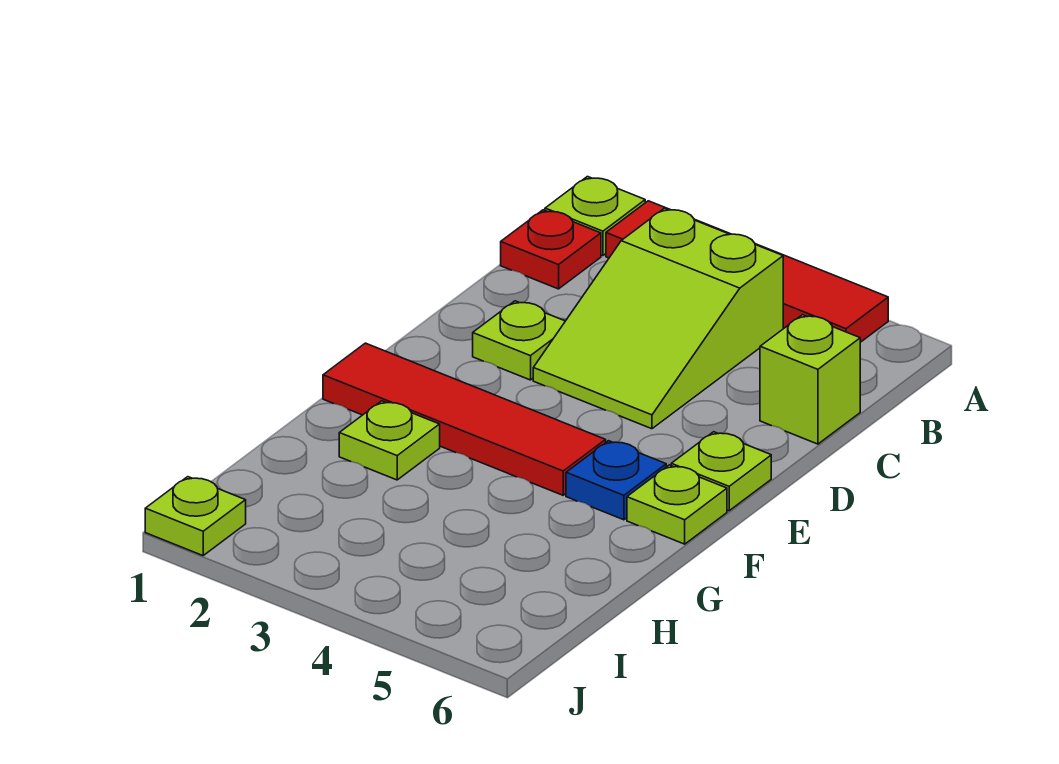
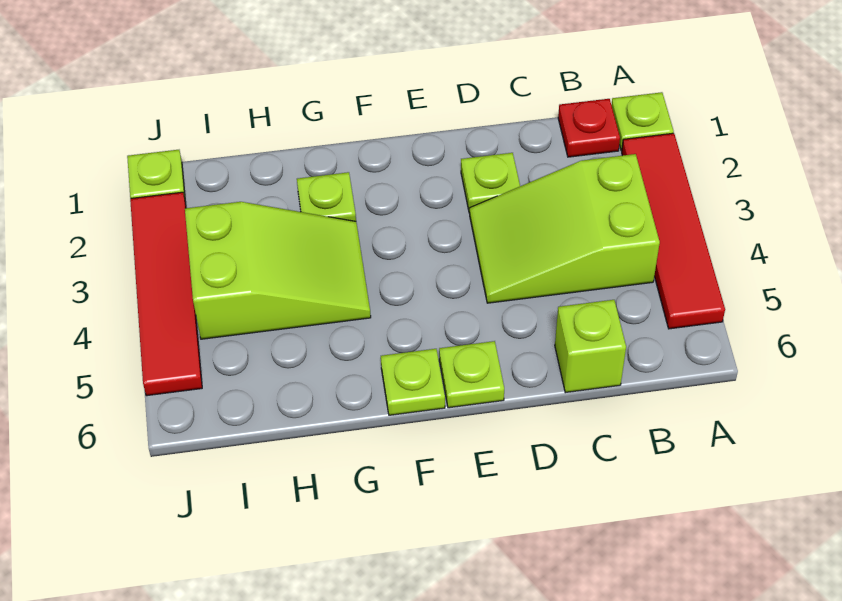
red 1x4 tile [323,343,606,495] -> red 1x4 tile moved to [130,192,202,396]
blue 1x1 plate [566,441,666,520] -> none
none -> lime 2x3 slope [185,202,371,339]

